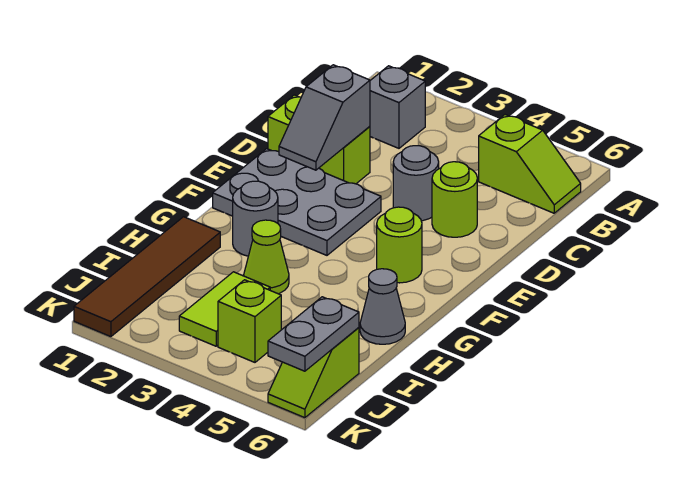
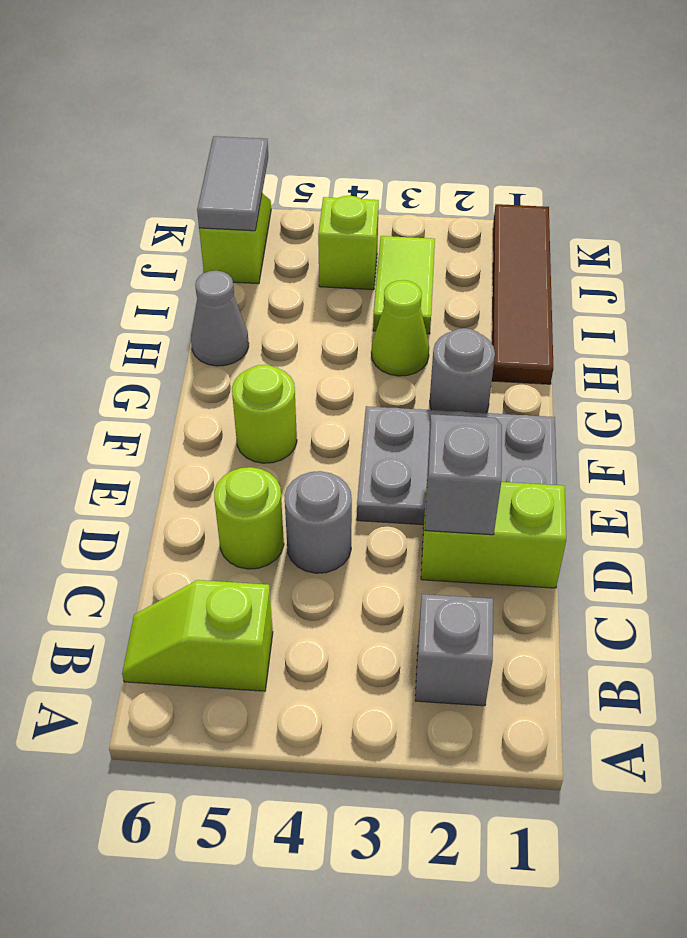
grey 1x2 plate [268,297,359,371] -> grey 1x2 tile [197,136,268,231]

